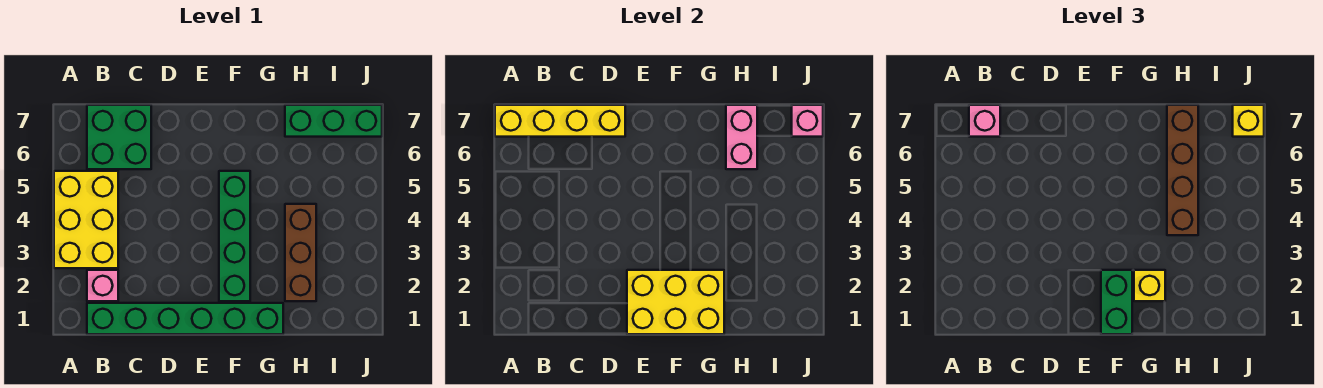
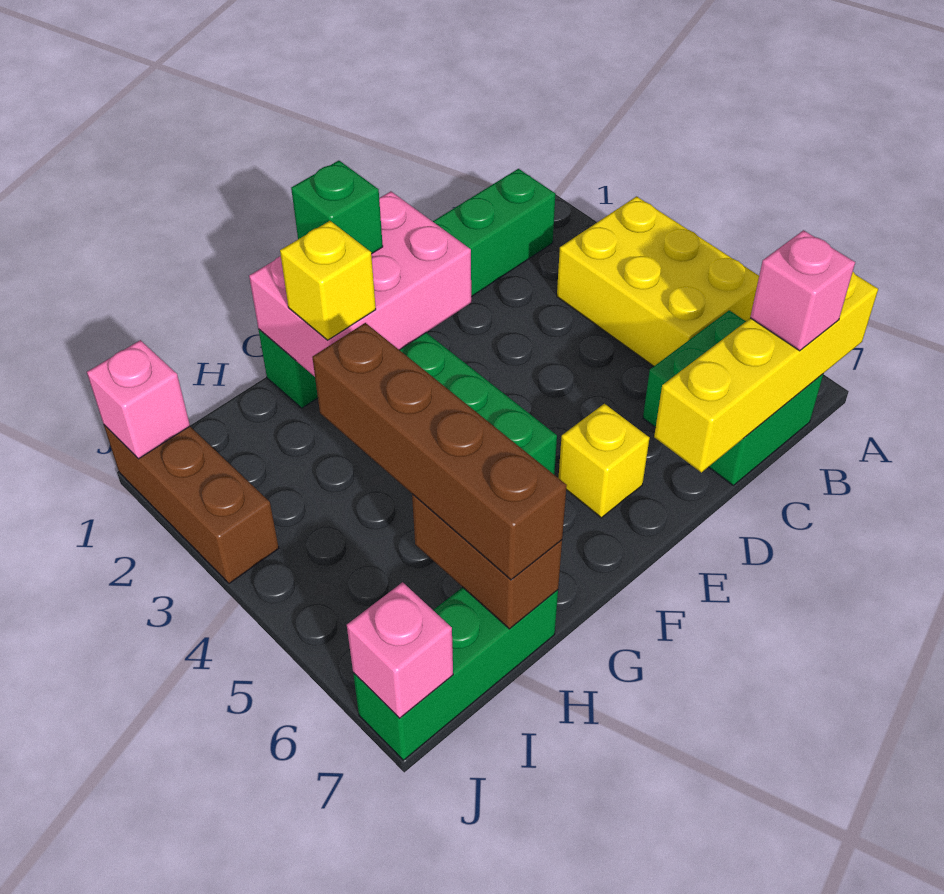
pink 1x1 brick [87,270,118,301] -> pink 1x1 brick moved to [87,340,190,459]
yellow 2x3 brick [627,270,724,334] -> pink 2x3 brick [249,191,471,377]
green 1x2 brick [1101,270,1132,334] -> green 1x1 brick [291,161,383,254]
brown 1x3 brick [285,204,316,301] -> brown 1x3 brick moved to [104,425,279,583]
pink 1x2 brick [726,105,757,169] -> brown 1x2 brick [412,494,562,629]
yellow 1x1 brick [1233,105,1264,137] -> yellow 1x1 brick moved to [559,404,649,518]

